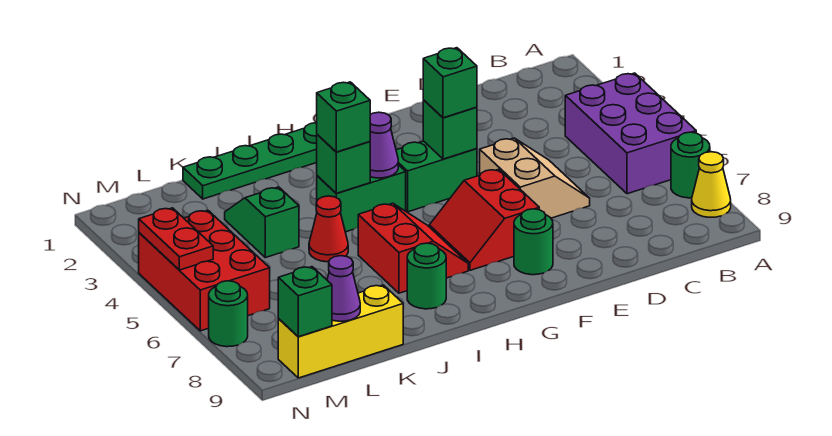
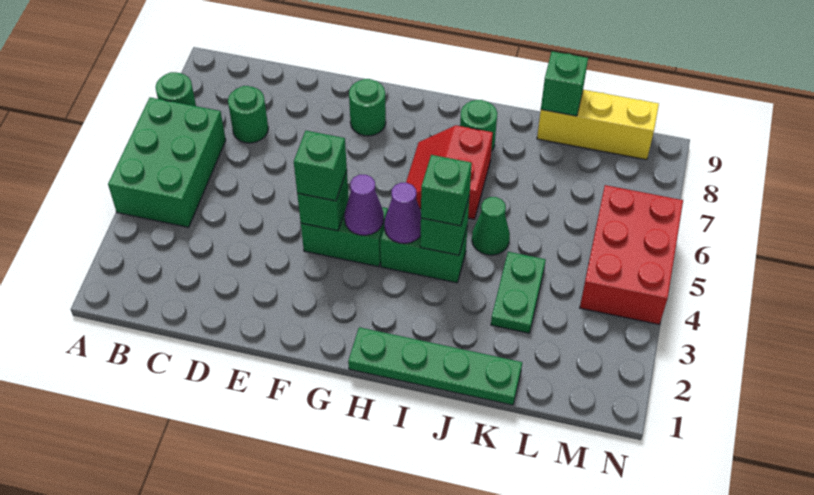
purple 2x3 brick [565,73,696,194] -> green 2x3 brick [108,97,226,227]
yellow 1x1 cone [692,152,731,217] -> none
tan 2x2 slope [480,138,590,218] -> none
red 2x2 slope [429,169,539,270] -> none
red 1x1 cone [309,196,348,262] -> green 1x1 cone [472,197,510,255]
green 1x2 slope [225,187,299,258] -> green 1x2 plate [491,252,546,333]
purple 1x1 cone [327,256,360,321] -> purple 1x1 cone moved to [344,175,384,235]
green 1x1 brick [278,267,332,337] -> green 1x1 brick moved to [541,52,588,116]
red 1x2 plate [139,208,213,270] -> none
green 1x1 round brick [209,281,248,347] -> green 1x1 round brick moved to [228,86,268,143]

